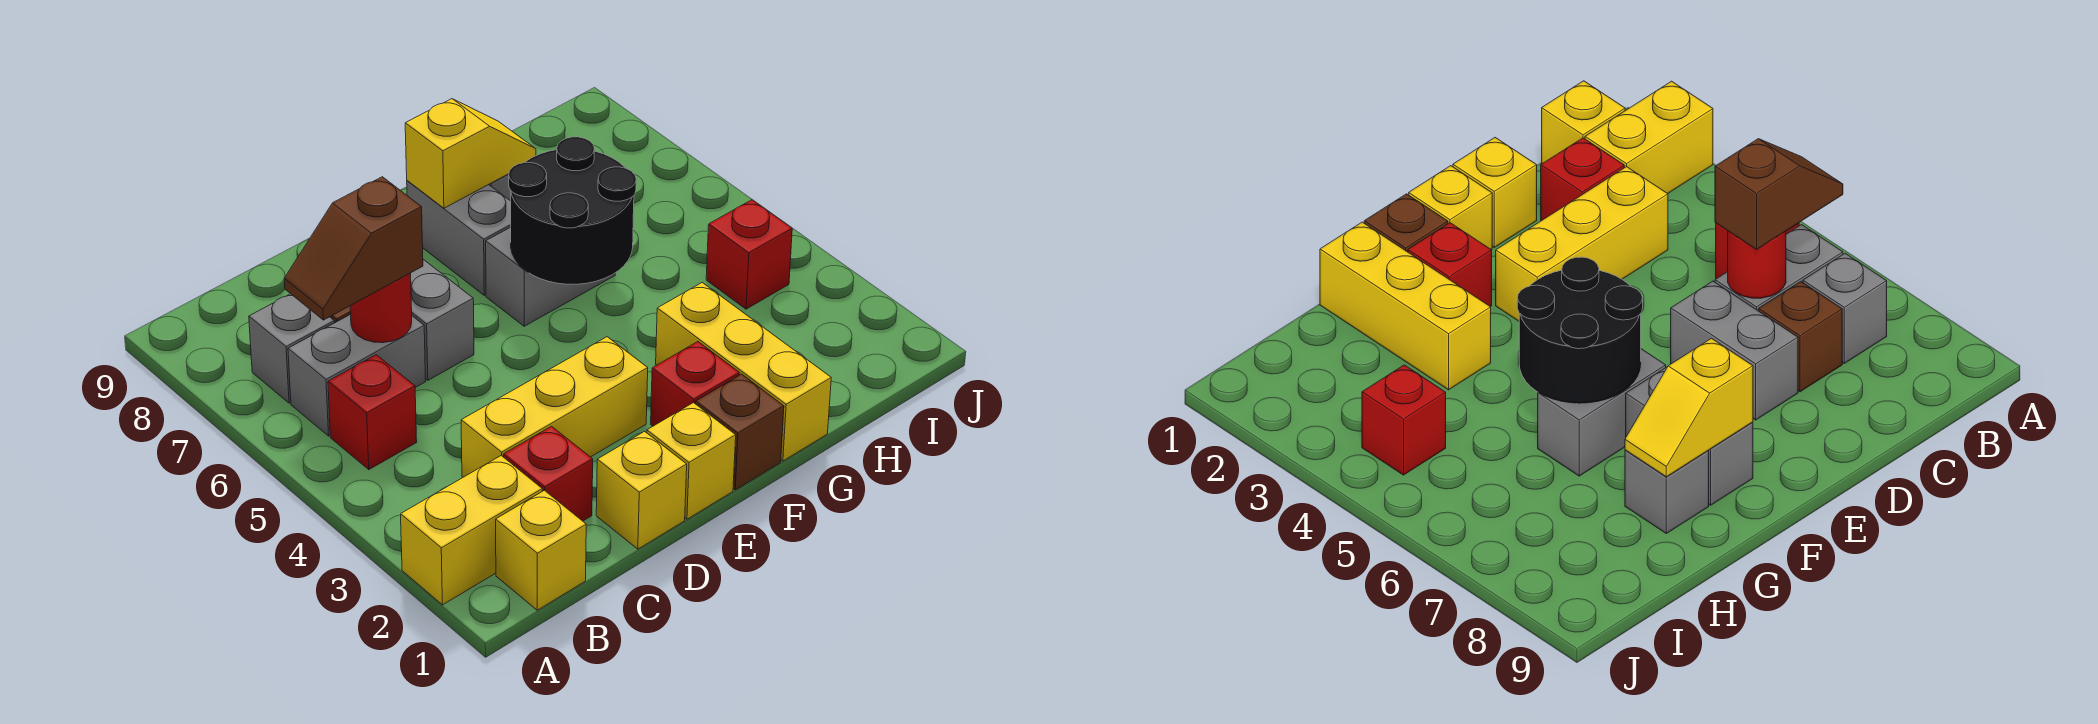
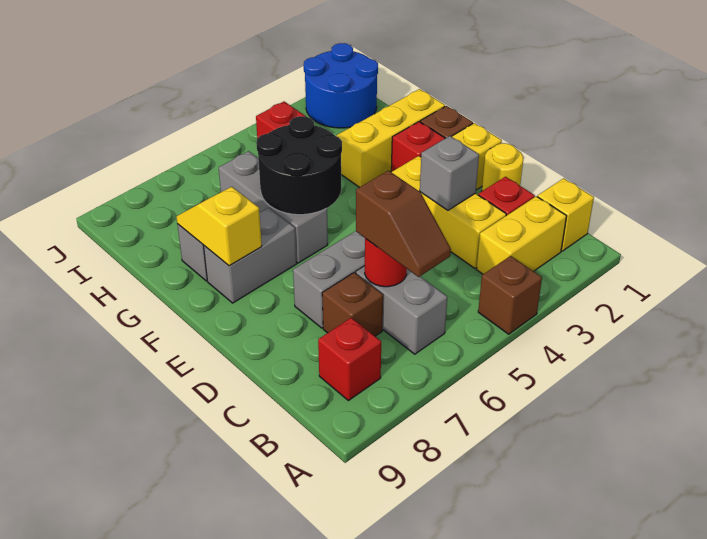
yellow 1x2 brick [401,456,542,605] -> yellow 1x2 brick turned to [477,196,566,274]
none -> brown 1x1 brick [478,256,542,334]
red 1x1 brick [328,355,417,469] -> red 1x1 brick moved to [318,318,381,401]
grey 1x1 brick [249,294,334,403] -> grey 1x1 brick moved to [420,136,479,210]
yellow 1x1 brick [596,431,687,549] -> yellow 1x1 round brick [482,143,523,191]
grey 1x2 brick [486,227,615,326] -> grey 1x3 brick [219,151,328,263]
none -> blue 2x2 round brick [304,43,378,128]

